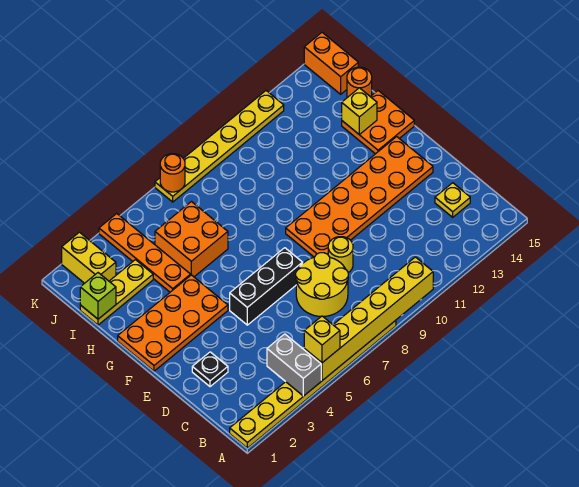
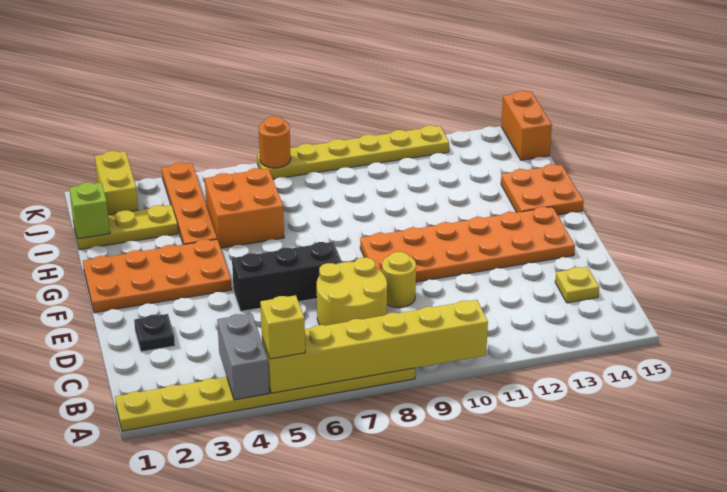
yellow 1x1 brick [342,88,377,135] -> none
orange 1x1 round brick [347,67,372,98] -> none

